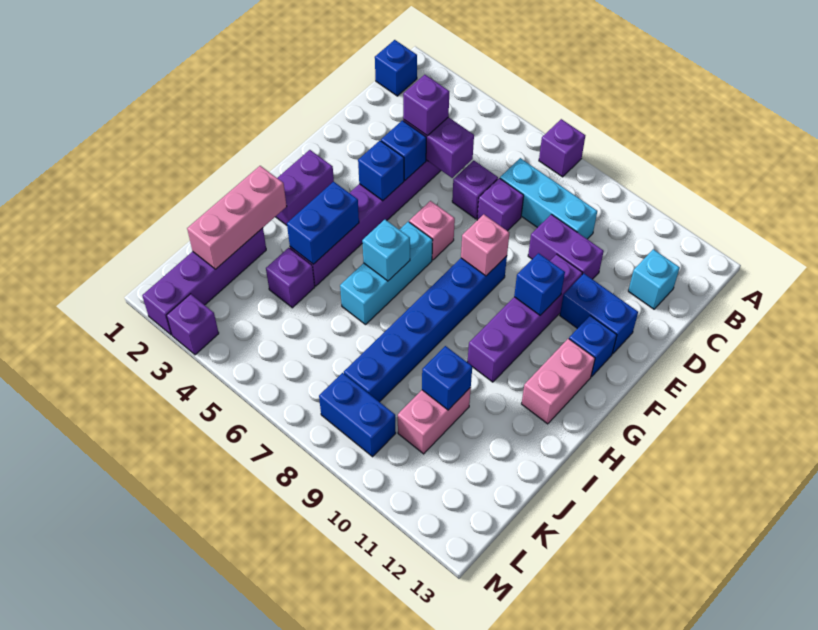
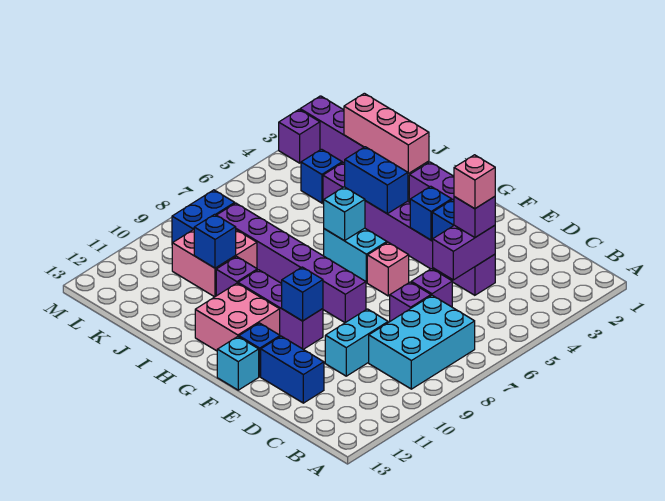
purple 1x1 brick [539,119,585,177] -> purple 1x1 brick moved to [216,257,257,296]
blue 1x1 brick [375,40,417,96] -> blue 1x1 brick moved to [301,149,342,203]
cyan 1x3 brick [500,158,597,239] -> cyan 2x3 brick [369,295,475,389]
cyan 1x1 brick [628,249,680,309] -> cyan 1x1 brick moved to [217,337,259,390]
purple 1x2 brick [528,214,604,279] -> cyan 1x2 brick [325,309,388,376]
purple 1x4 brick [467,254,583,382] -> purple 1x3 brick [238,270,323,349]
blue 1x2 brick [560,274,638,354] -> blue 1x2 brick turned to [261,336,324,403]
blue 1x6 brick [344,256,507,402] -> purple 1x6 brick [217,203,366,322]
pink 1x1 brick [461,214,509,276] -> pink 1x1 brick moved to [454,155,495,209]
cyan 1x3 brick [340,222,433,325] -> cyan 1x2 brick [324,228,387,283]
pink 1x2 brick [522,338,595,424] -> pink 2x2 brick [195,283,280,351]
pink 1x2 brick [398,388,471,454] -> pink 2x2 brick [172,230,257,297]

